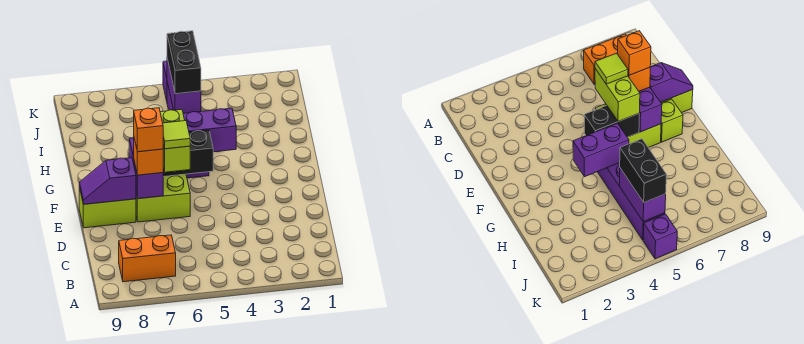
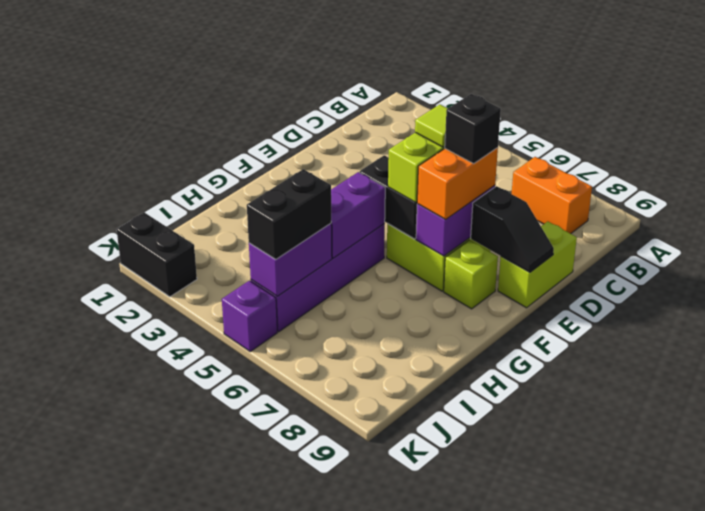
orange 1x1 brick [134,138,163,175] -> orange 1x2 brick [417,148,498,220]
orange 1x1 brick [134,108,163,152] -> black 1x1 brick [445,94,501,164]
lime 1x2 brick [79,187,136,228] -> lime 1x2 brick turned to [498,221,577,308]
purple 1x2 slope [79,158,136,204] -> black 1x2 slope [471,186,554,273]
purple 1x2 brick [183,108,236,152] -> purple 1x2 brick turned to [331,172,385,258]
none -> black 1x2 brick [116,213,197,297]

